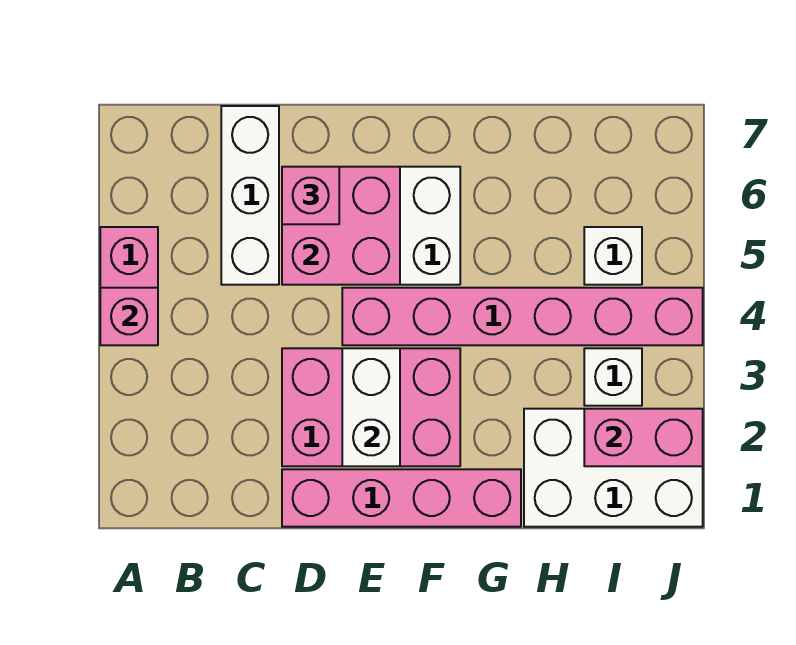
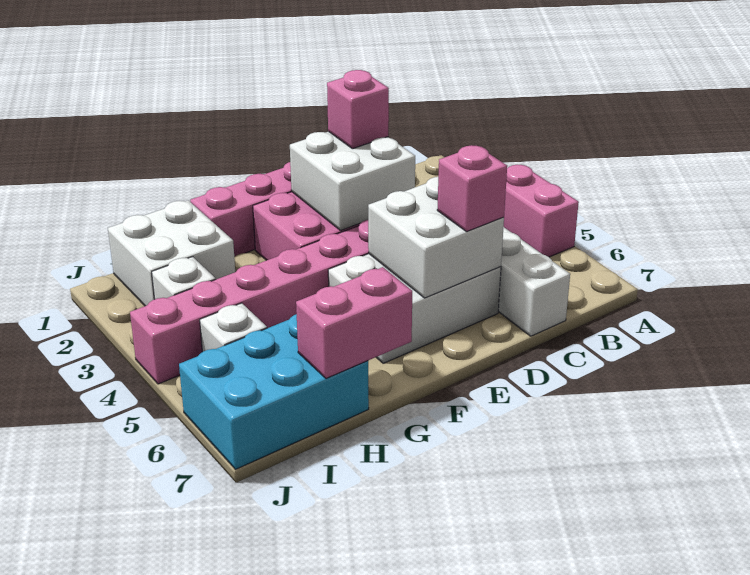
pink 1x1 brick [100,288,158,345] -> pink 1x1 brick moved to [327,70,389,149]
pink 2x2 brick [282,167,400,285] -> white 2x2 brick [368,177,504,298]
white 1x2 brick [342,348,400,466] -> white 2x2 brick [290,132,415,231]
white 2x3 brick [524,409,703,527] -> white 2x2 brick [108,200,235,306]
none -> cyan 2x3 brick [179,314,369,469]
pink 1x2 brick [584,409,703,466] -> pink 1x2 brick moved to [296,267,412,378]

